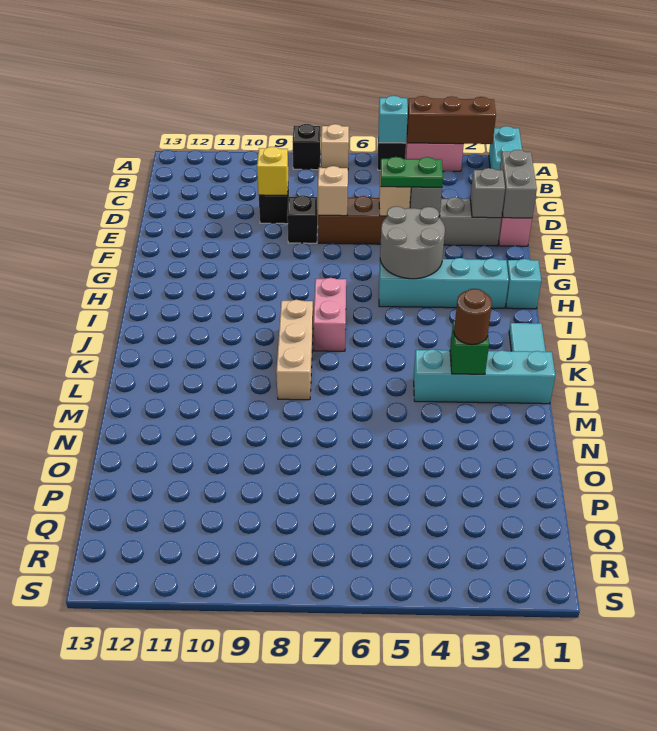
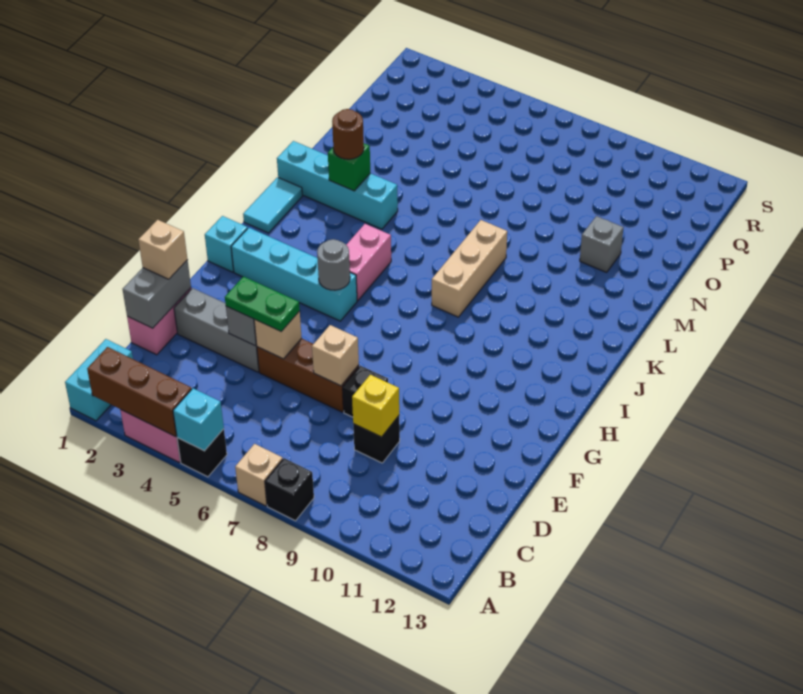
none -> tan 1x1 brick [138,220,188,279]
grey 1x1 brick [470,168,505,218] -> grey 1x1 brick moved to [580,216,623,272]
grey 2x2 round brick [380,206,445,279] -> grey 1x1 round brick [317,239,350,290]
pink 1x2 brick [313,278,346,351] -> pink 1x2 brick moved to [346,224,391,300]

